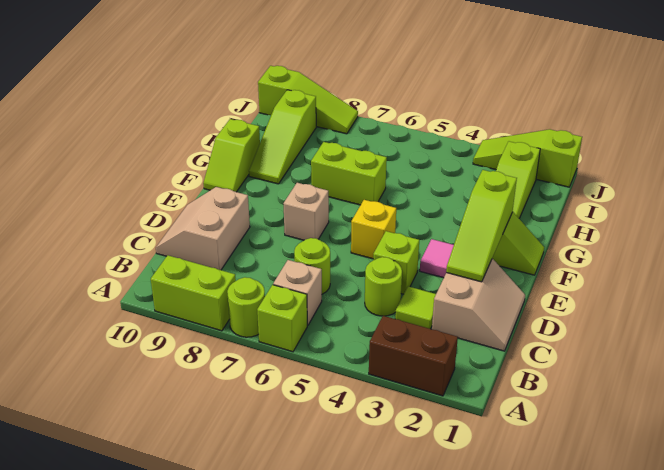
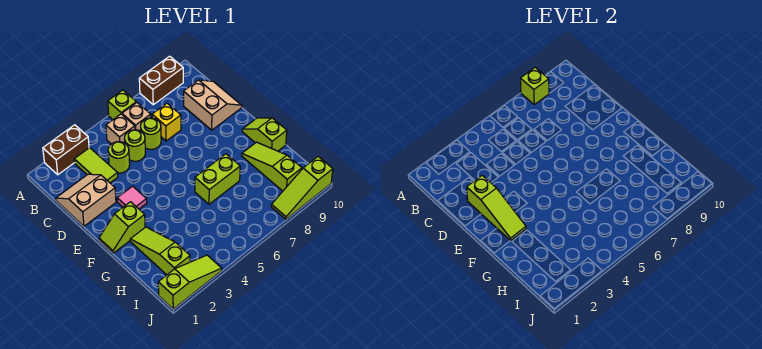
lime 1x1 round brick [227,277,265,337] -> lime 1x1 round brick moved to [125,130,145,161]
lime 1x2 brick [151,255,236,331] -> brown 1x2 brick [139,56,183,105]
tan 2x2 slope [432,259,525,351] -> tan 2x2 slope turned to [56,174,116,226]
lime 1x1 tile [395,286,436,329] -> lime 1x2 tile [74,148,118,183]
lime 1x3 slope [446,170,517,282] -> lime 1x3 slope turned to [467,175,526,241]
lime 1x1 brick [373,231,419,294] -> lime 1x1 brick moved to [520,68,549,105]
yellow 1x1 brick [351,200,396,259] -> yellow 1x1 brick moved to [152,103,181,141]
tan 1x1 brick [283,183,329,240] -> tan 1x1 brick moved to [106,114,135,144]

